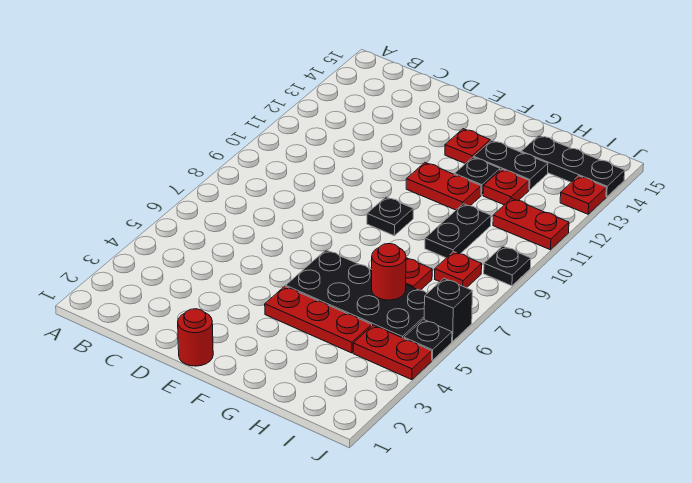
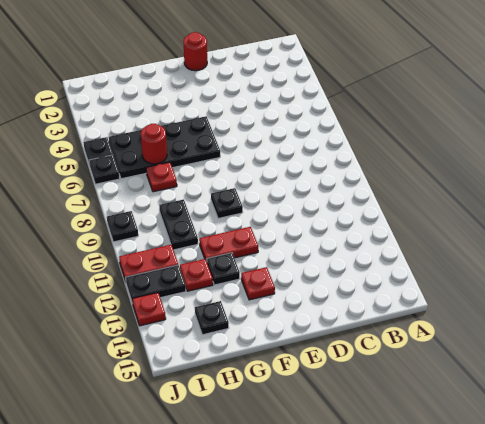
red 1x3 plate [265,286,372,353] -> none
black 1x2 plate [474,140,548,190] -> black 1x2 plate moved to [126,265,186,303]
black 1x3 plate [521,135,625,197] -> black 1x1 plate [195,301,229,335]
red 1x2 plate [353,325,432,380] -> none
red 1x1 plate [435,252,482,288] -> none
black 1x1 brick [424,278,472,342] -> black 1x1 plate [89,155,120,184]

